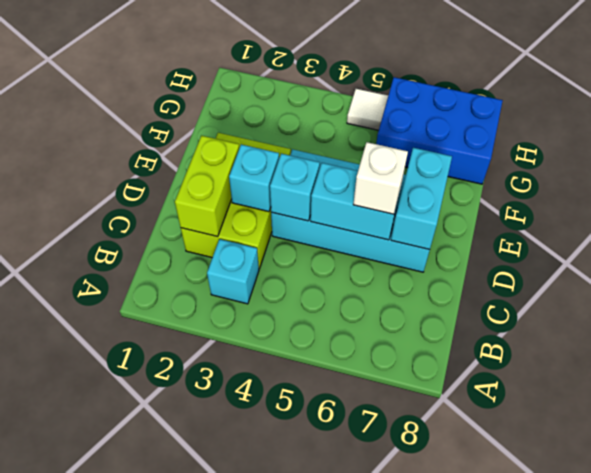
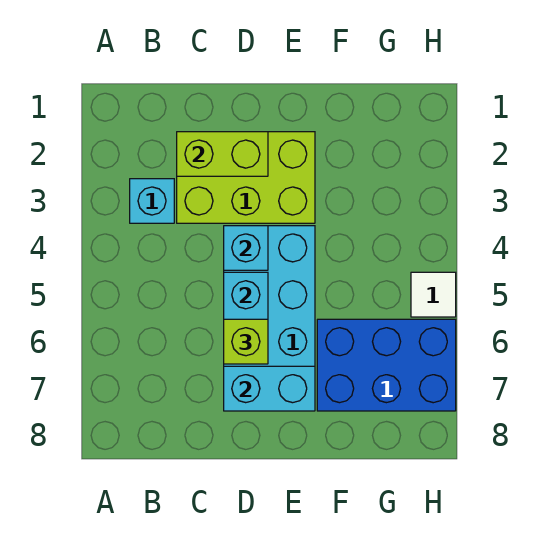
cyan 1x1 brick [229,145,279,212] -> none
white 1x1 brick [353,142,408,214] -> lime 1x1 brick [224,319,268,364]
blue 2x3 brick [376,77,503,184] -> blue 2x3 brick turned to [317,319,456,411]

